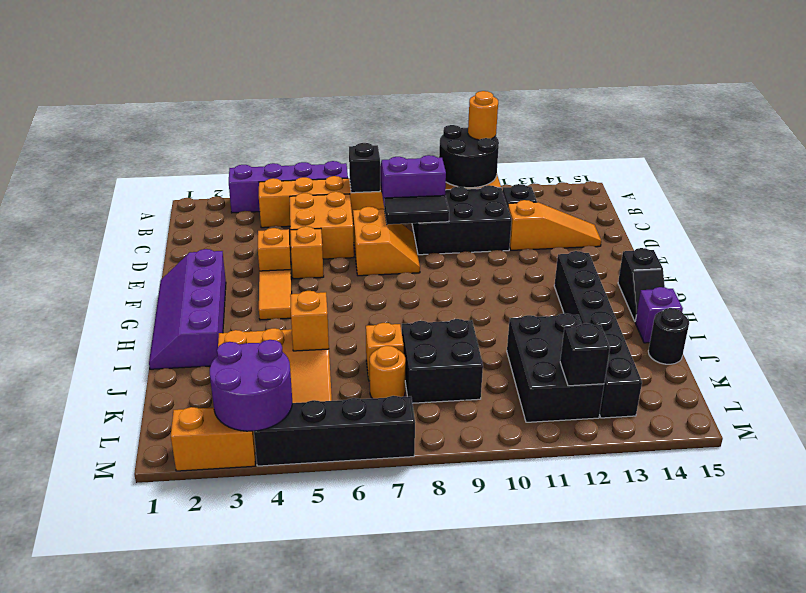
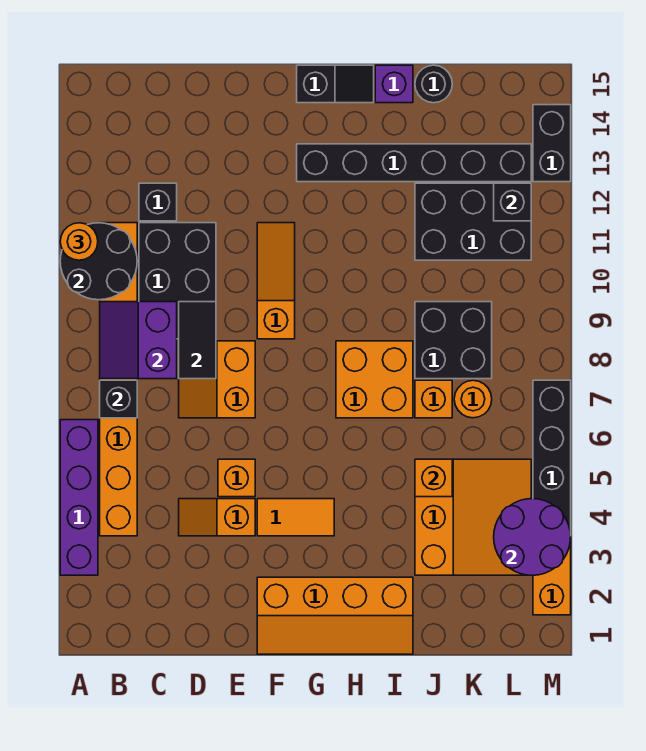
orange 2x2 brick [290,192,354,259] -> orange 2x2 brick moved to [336,341,413,418]
orange 2x2 slope [353,207,420,276] -> orange 2x2 slope turned to [179,341,255,418]
orange 1x3 slope [508,200,601,250] -> orange 1x3 slope moved to [257,223,295,339]
purple 2x4 slope [149,249,226,369] -> orange 2x4 slope [257,577,413,654]
none -> black 1x2 brick [533,105,571,182]

